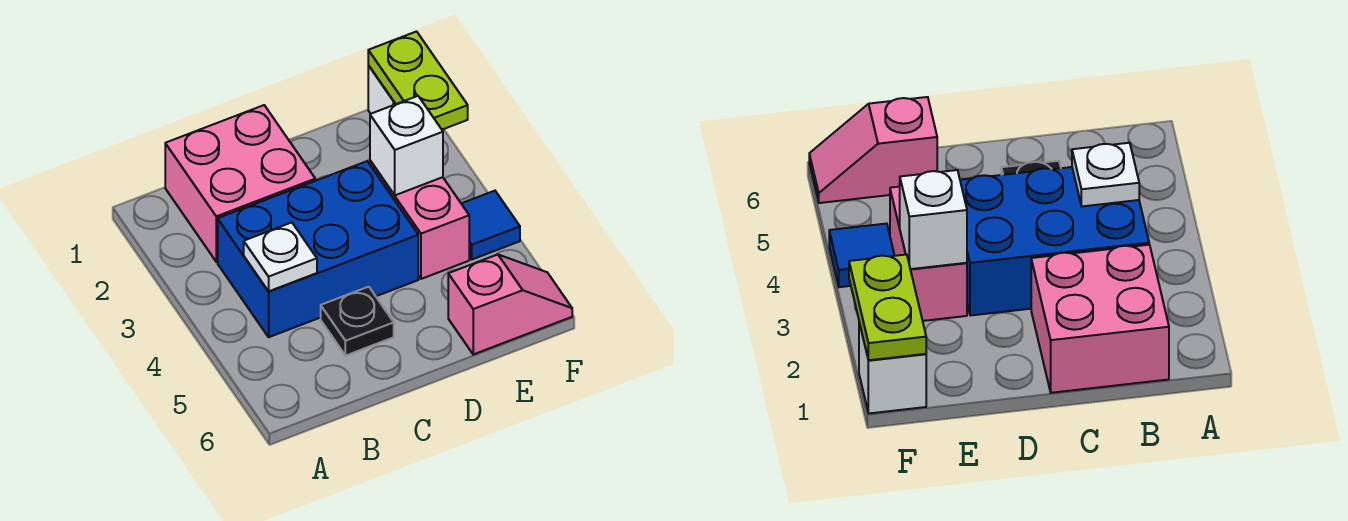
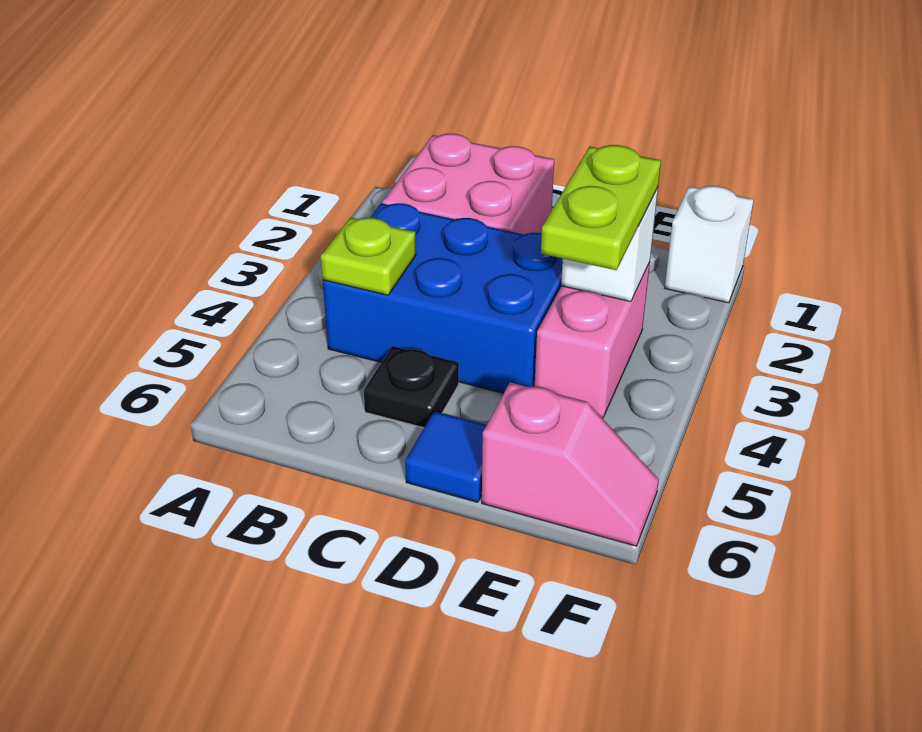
white 1x1 plate [244,223,317,291] -> lime 1x1 plate [320,217,416,295]
lime 1x2 plate [368,32,468,130] -> lime 1x2 plate moved to [541,145,661,270]
blue 1x1 tile [461,191,520,259] -> blue 1x1 tile moved to [405,411,487,502]

